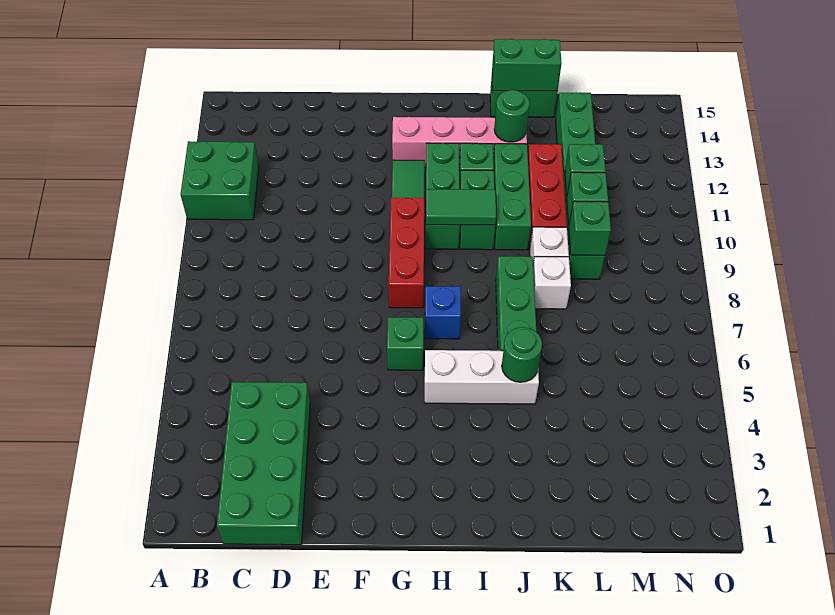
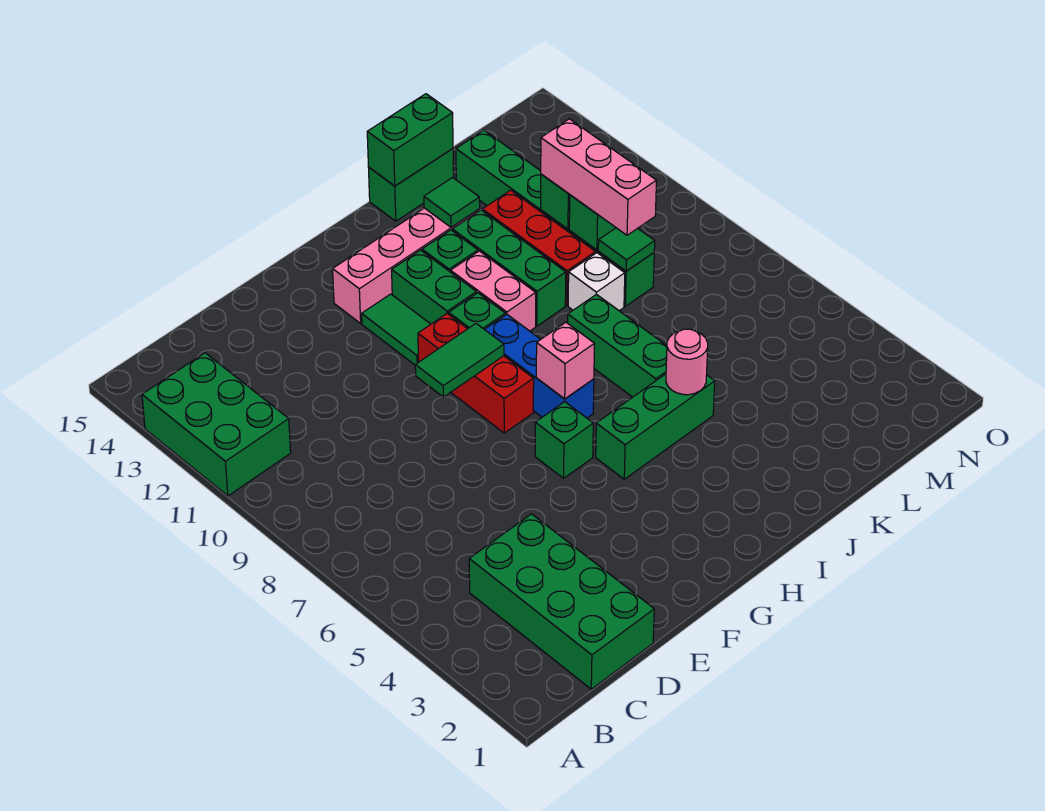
green 2x2 brick [180,141,259,220] -> green 2x3 brick [142,353,291,496]
white 1x3 brick [425,350,539,404] -> green 1x3 brick [596,374,715,479]
blue 1x1 brick [425,286,461,339] -> blue 1x3 brick [485,314,594,418]
none -> pink 1x1 brick [536,322,595,399]
green 1x2 tile [426,189,496,225] -> green 1x2 tile moved to [415,324,504,397]
green 1x2 brick [460,170,495,250] -> pink 1x2 brick [451,251,536,331]
green 1x1 round brick [502,327,542,382] -> pink 1x1 round brick [666,329,708,395]
green 1x1 round brick [494,90,529,142] -> green 1x1 tile [424,178,480,227]
white 1x1 brick [533,257,571,309] -> none
green 1x1 brick [569,201,611,255] -> green 1x1 tile [598,228,655,271]
none -> pink 1x3 brick [541,119,656,235]

